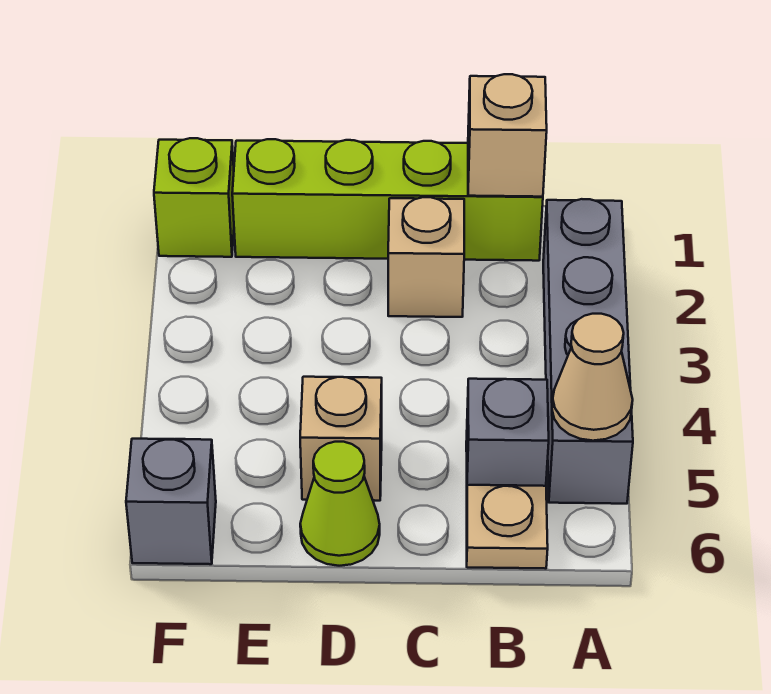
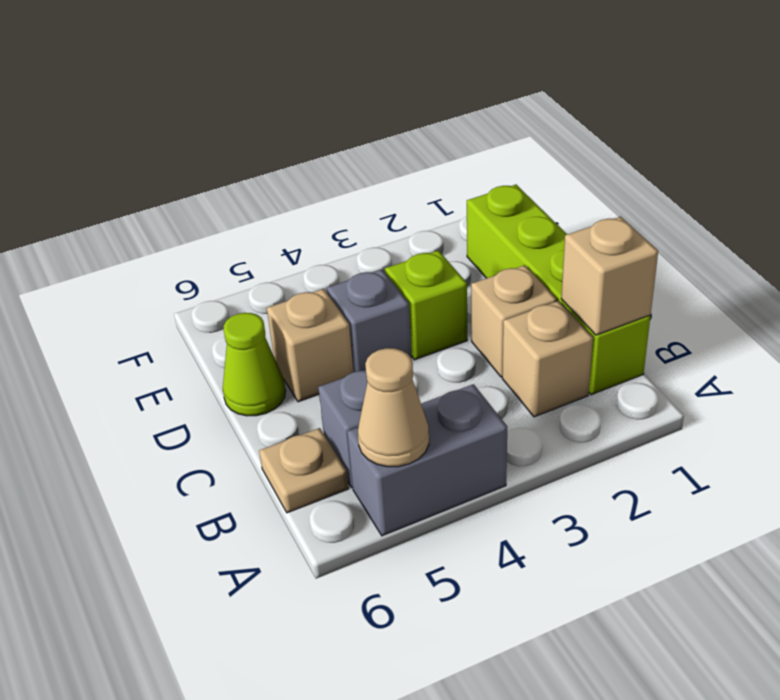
grey 1x4 brick [543,199,633,504] -> grey 1x2 brick [347,384,507,536]
none -> tan 1x1 brick [502,301,593,417]
lime 1x1 brick [154,138,234,257] -> lime 1x1 brick moved to [385,250,467,360]
grey 1x1 brick [126,439,216,564] -> grey 1x1 brick moved to [327,269,412,372]

